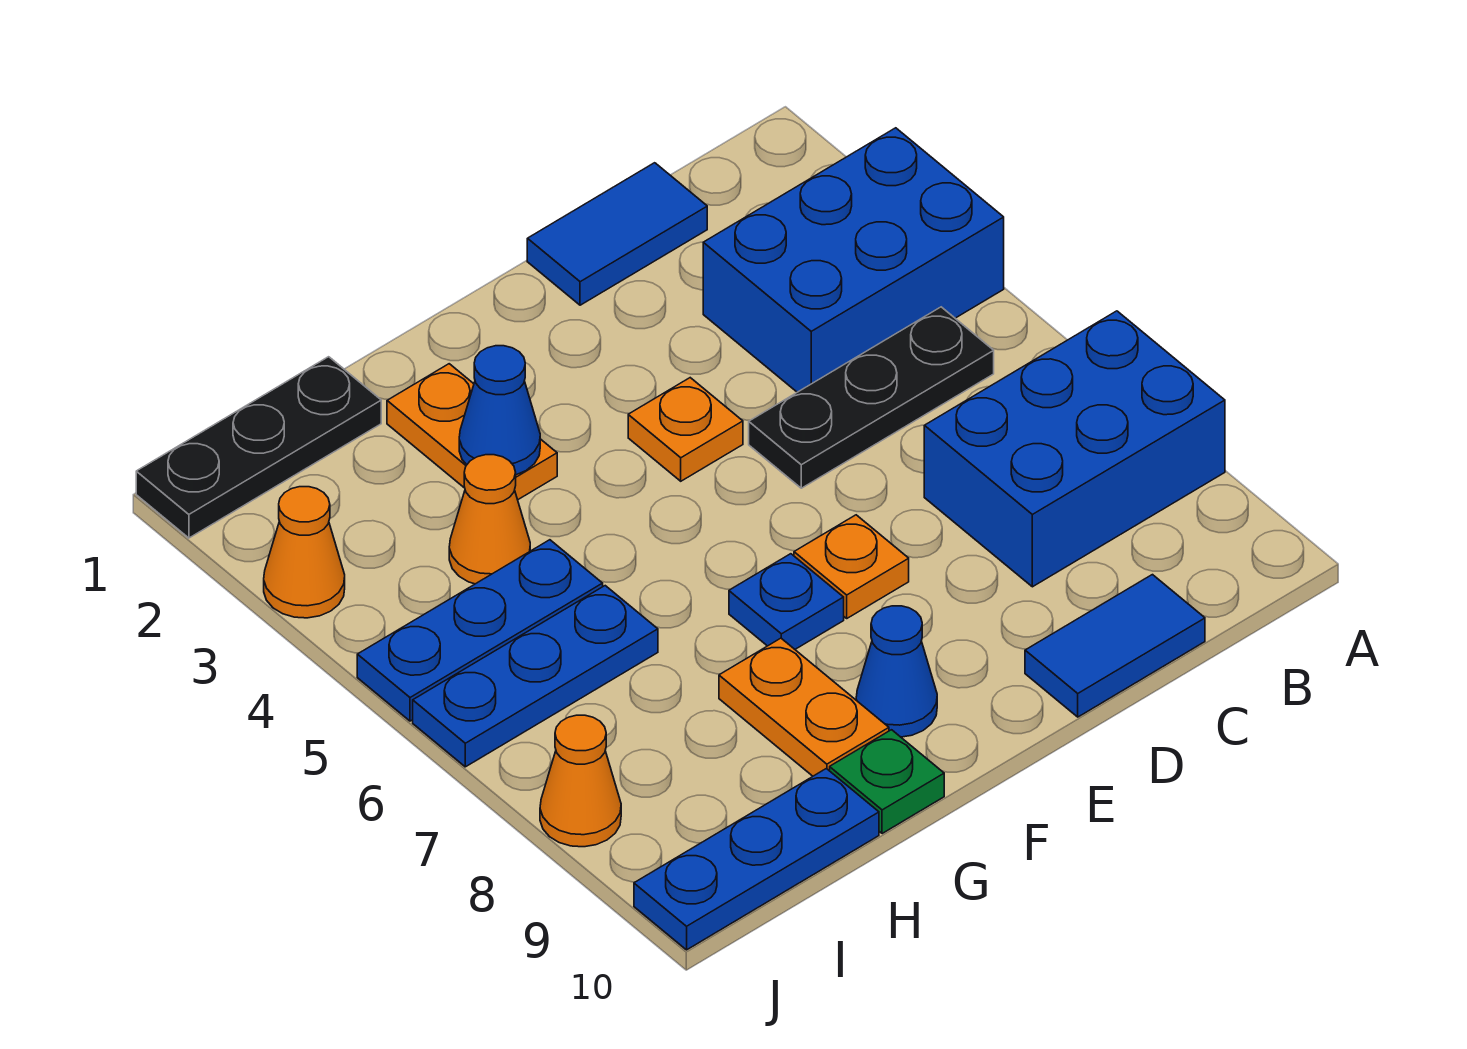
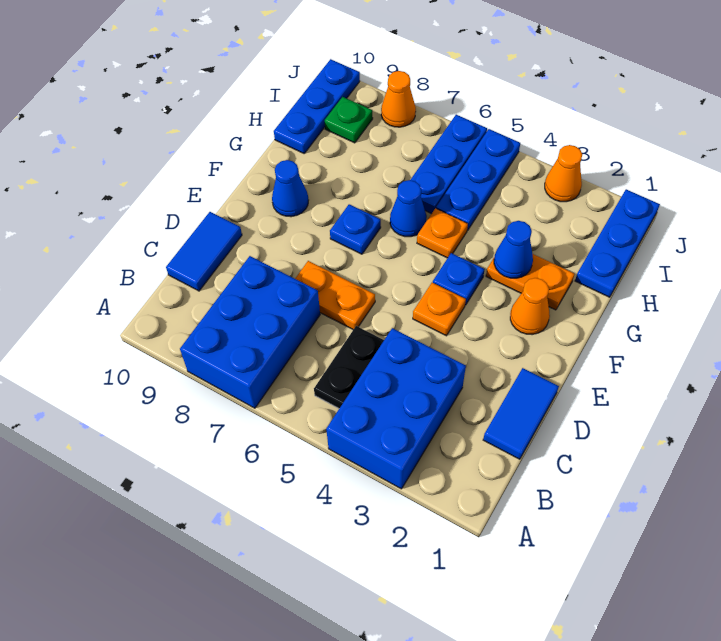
black 1x3 plate [749,307,994,488] -> black 1x2 plate [314,326,384,408]
orange 1x1 plate [794,515,909,618] -> orange 1x1 plate moved to [417,208,468,258]
none -> blue 1x1 plate [433,253,485,305]
none -> blue 1x1 cone [390,180,427,237]
orange 1x2 plate [719,638,889,776] -> orange 1x2 plate moved to [295,261,375,330]
green 1x1 plate [830,730,944,834] -> green 1x1 plate moved to [325,97,373,143]
black 1x3 plate [136,357,381,538] -> blue 1x3 plate [575,189,660,297]
orange 1x1 cone [449,455,530,584] -> orange 1x1 cone moved to [510,278,550,335]

